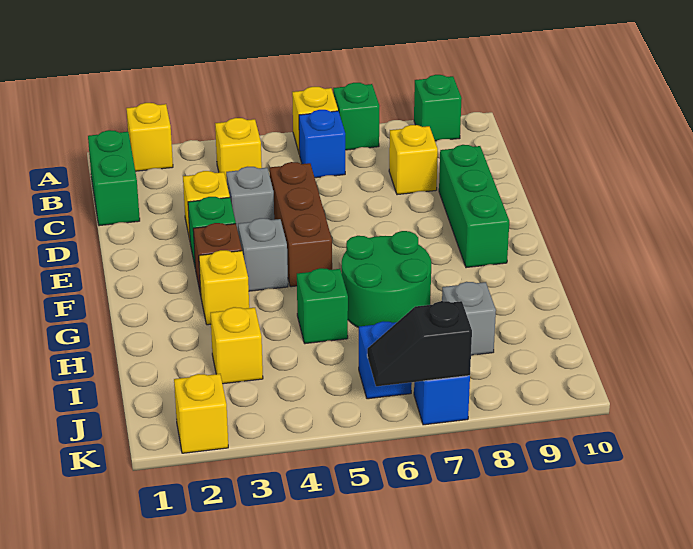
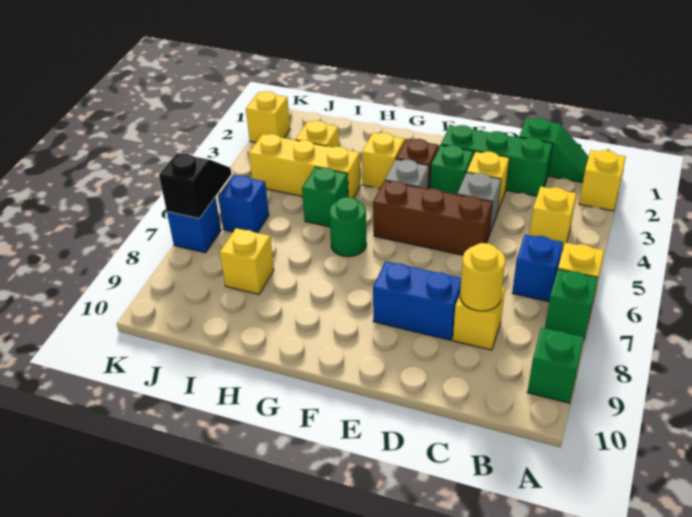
green 1x2 brick [88,130,140,226] -> green 1x2 slope [519,118,589,183]
none -> yellow 1x1 round brick [460,243,505,311]
none -> blue 1x2 brick [373,261,461,340]
green 1x3 brick [439,145,509,268] -> green 1x3 brick moved to [441,125,552,196]
green 2x2 round brick [342,231,431,328] -> green 1x1 round brick [329,197,367,257]
none -> yellow 1x3 brick [249,134,361,198]
grey 1x1 brick [442,282,496,355] -> yellow 1x1 brick [220,228,274,294]

